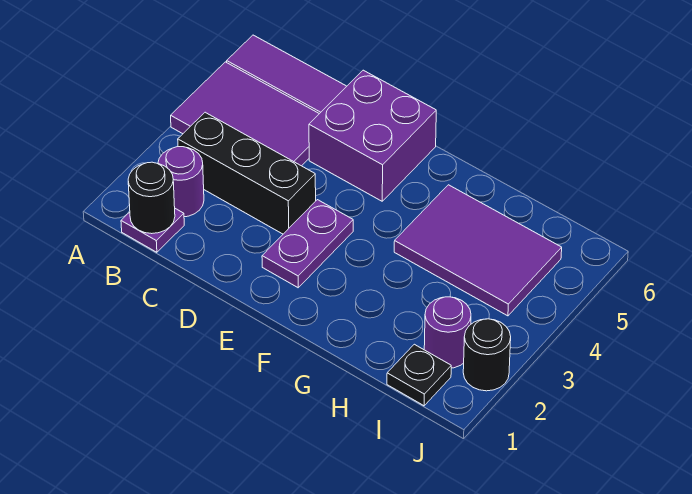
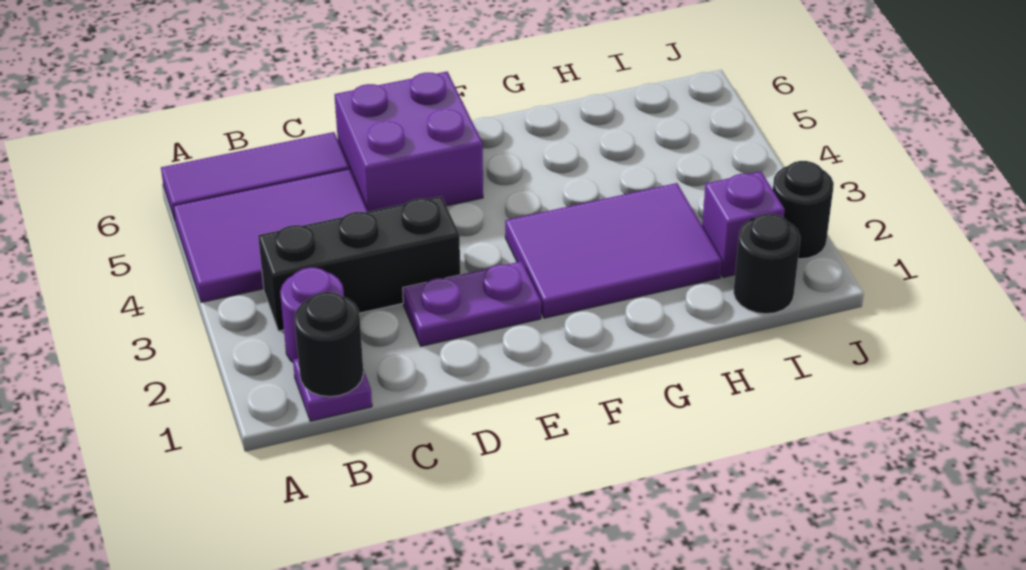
purple 1x2 plate [262,200,353,288] -> purple 1x2 plate turned to [403,261,541,346]
purple 2x3 tile [394,185,562,316] -> purple 2x3 tile moved to [505,183,722,318]
black 1x1 plate [387,344,451,406] -> black 1x1 round brick [733,214,800,314]
purple 1x1 round brick [424,297,471,368] -> purple 1x1 brick [702,171,785,277]

